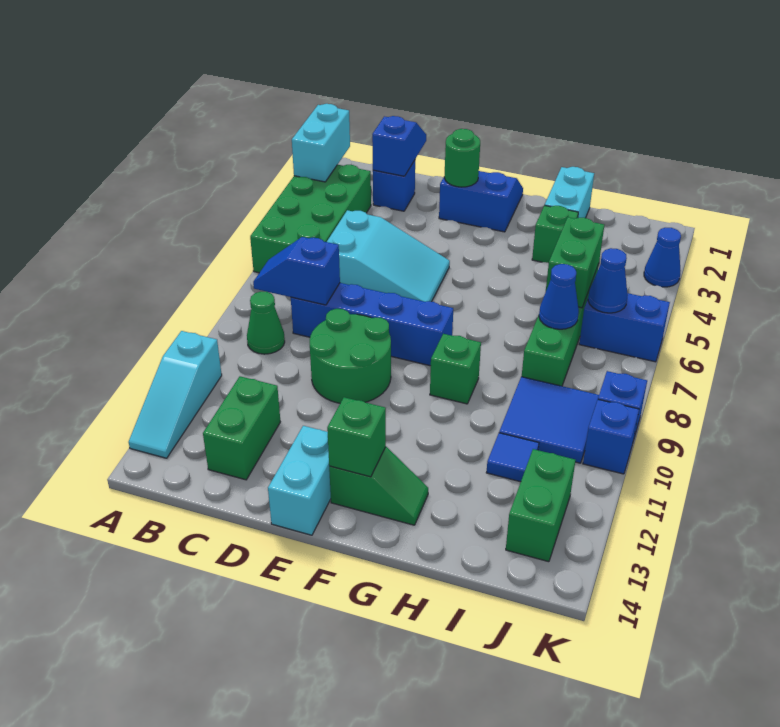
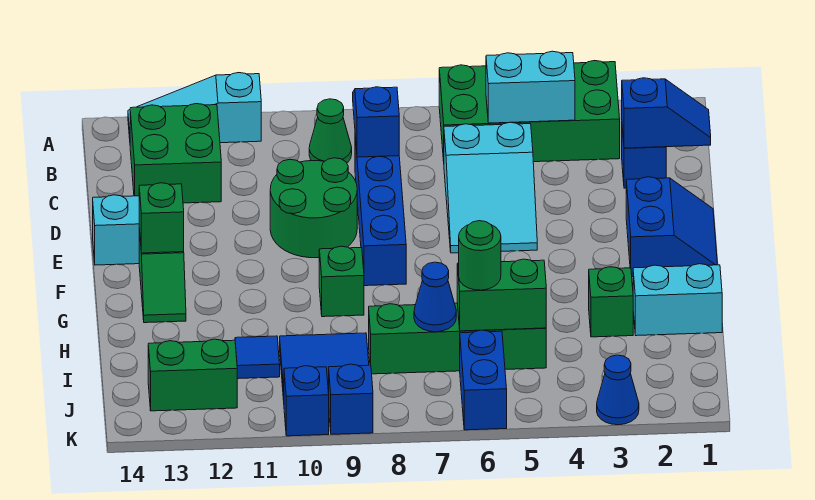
cyan 1x2 brick [292,104,350,182] -> cyan 1x2 brick moved to [486,51,575,123]
green 1x2 brick [203,376,280,480] -> green 2x2 brick [130,104,221,203]
green 1x1 round brick [444,129,480,187] -> green 1x1 round brick moved to [459,221,501,290]
blue 1x1 cone [588,248,628,313] -> none

